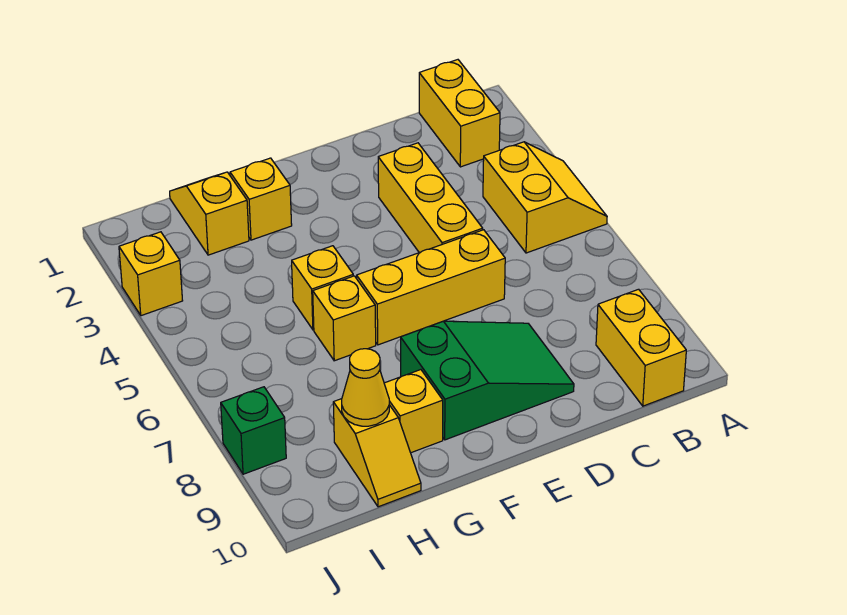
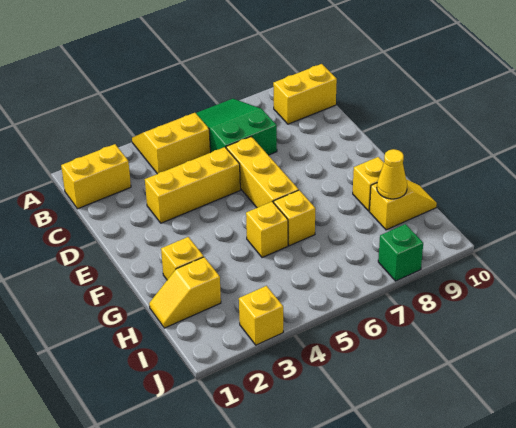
green 2x3 slope [401,321,574,440] -> green 2x3 slope moved to [196,99,277,155]

